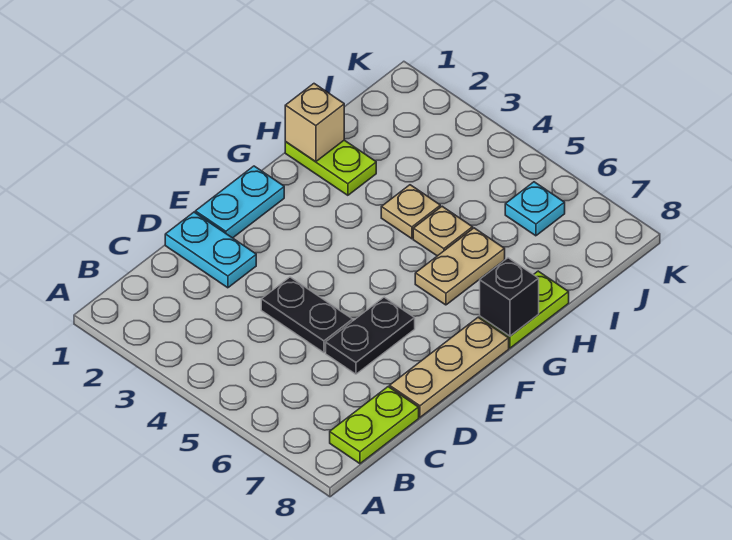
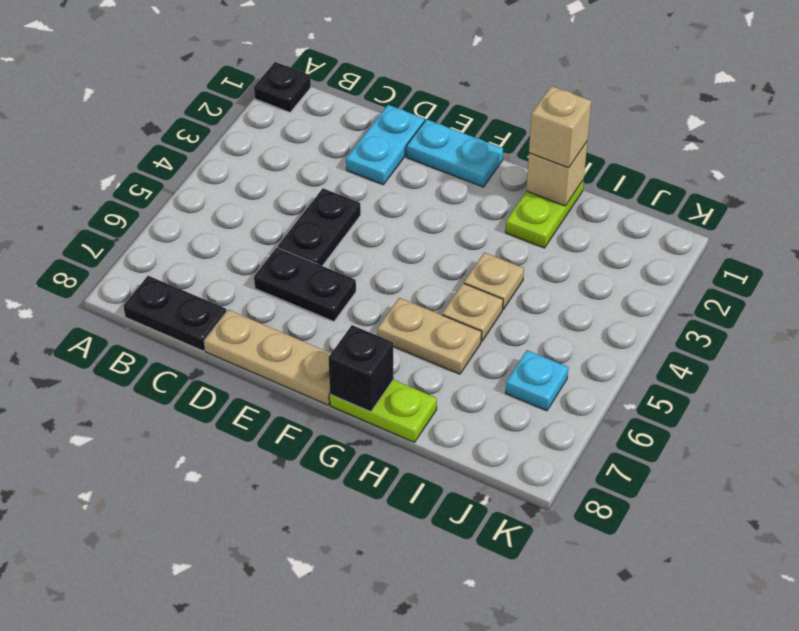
none -> black 1x1 plate [254,62,311,112]
lime 1x2 plate [330,387,419,464] -> black 1x2 plate [124,276,227,351]
none -> tan 1x1 brick [529,86,591,168]

